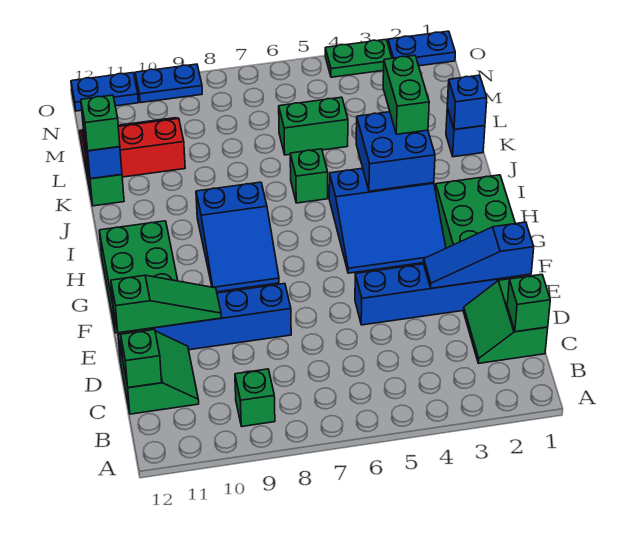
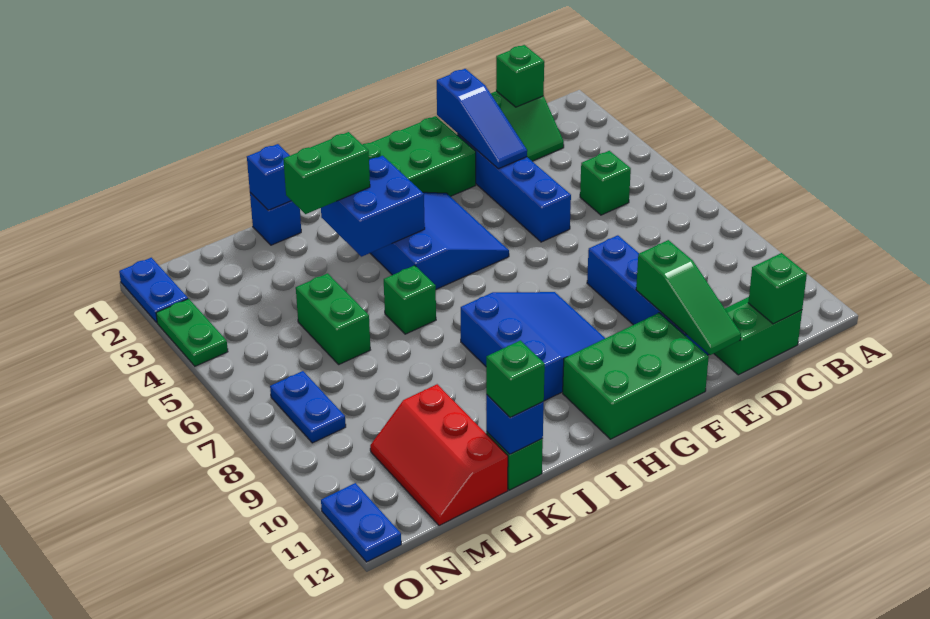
green 1x1 brick [235,369,275,426] -> green 1x1 brick moved to [580,151,631,215]
green 1x3 slope [111,275,221,333] -> green 1x3 slope turned to [636,240,741,355]
blue 2x3 slope [196,182,279,292] -> blue 3x3 slope [461,292,605,401]
blue 1x2 plate [135,64,202,103] -> blue 1x2 plate moved to [270,371,346,443]

